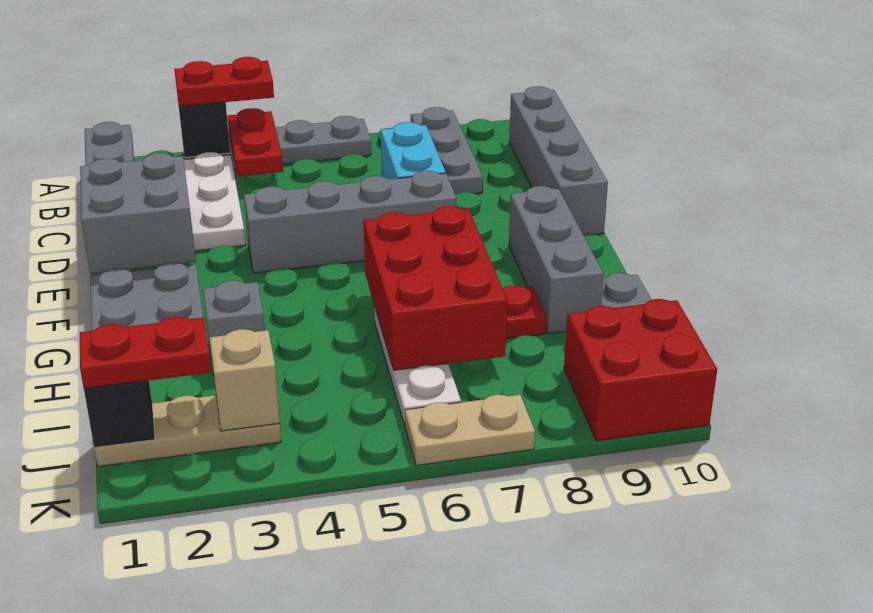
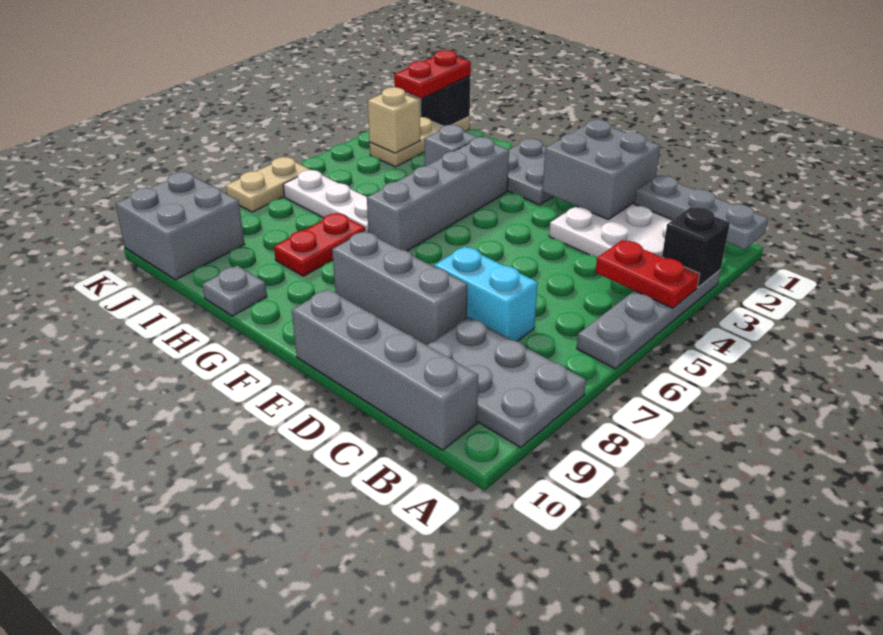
red 1x2 plate [174,57,274,106] -> none
grey 1x3 plate [411,107,483,195] -> grey 2x3 plate [427,317,586,447]
grey 1x4 brick [244,171,456,273] -> grey 1x4 brick moved to [367,137,509,251]
grey 1x3 brick [509,186,603,334] -> grey 1x3 brick moved to [332,231,468,345]
red 2x3 brick [363,206,507,370] -> none
red 2x2 brick [564,299,717,441] -> grey 2x2 brick [115,172,244,280]

